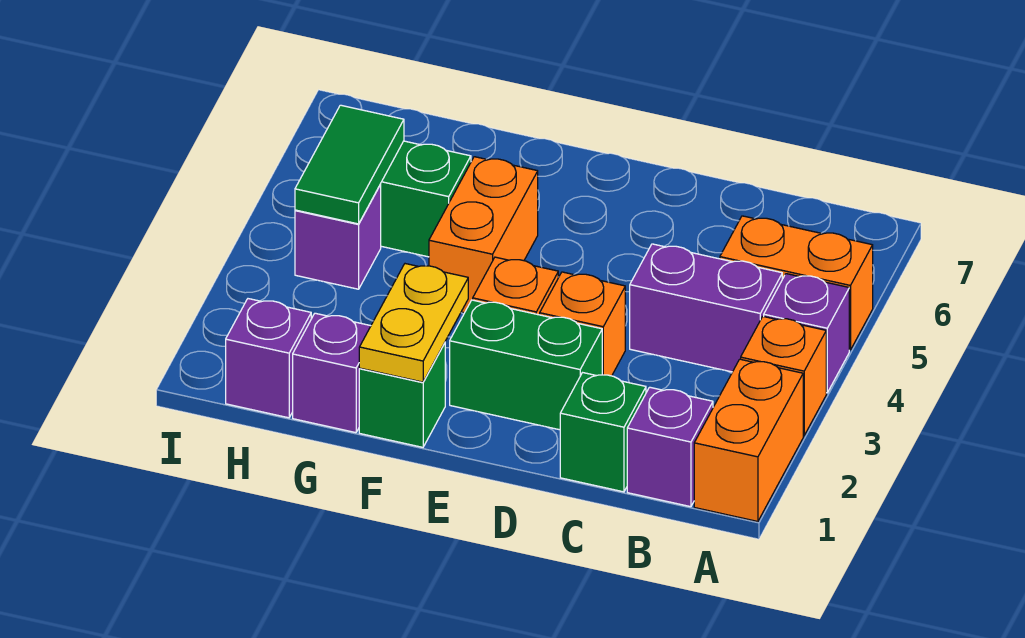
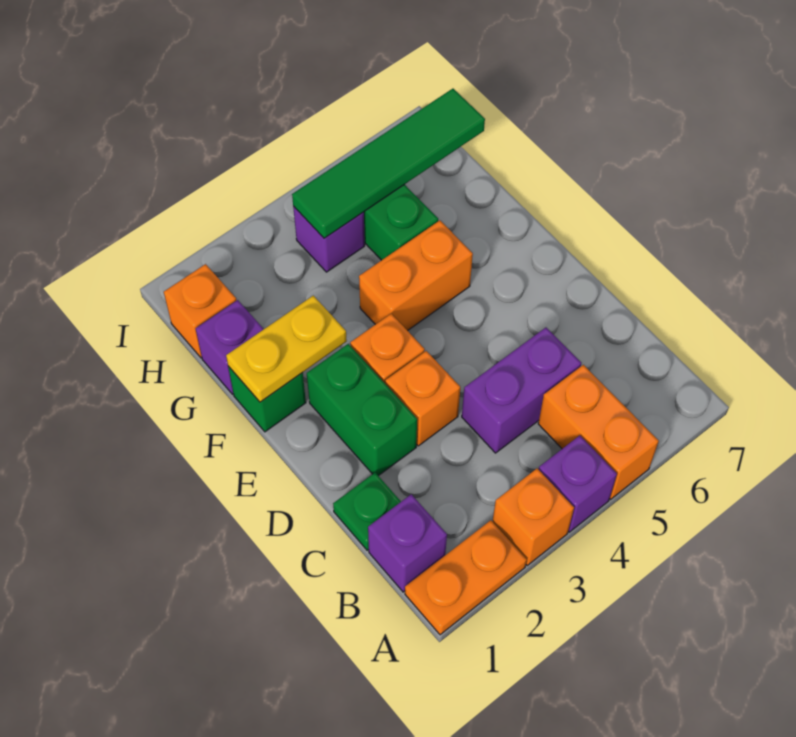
orange 1x2 brick [694,359,803,521] -> orange 1x2 plate [405,520,527,635]
purple 1x2 brick [630,244,782,372] -> purple 1x2 brick turned to [462,328,581,453]
green 1x1 brick [560,373,646,492] -> green 1x1 plate [333,473,401,550]
purple 1x1 brick [226,299,312,418] -> orange 1x1 brick [164,264,237,358]
green 1x2 tile [295,105,404,224] -> green 1x4 tile [292,89,485,238]

